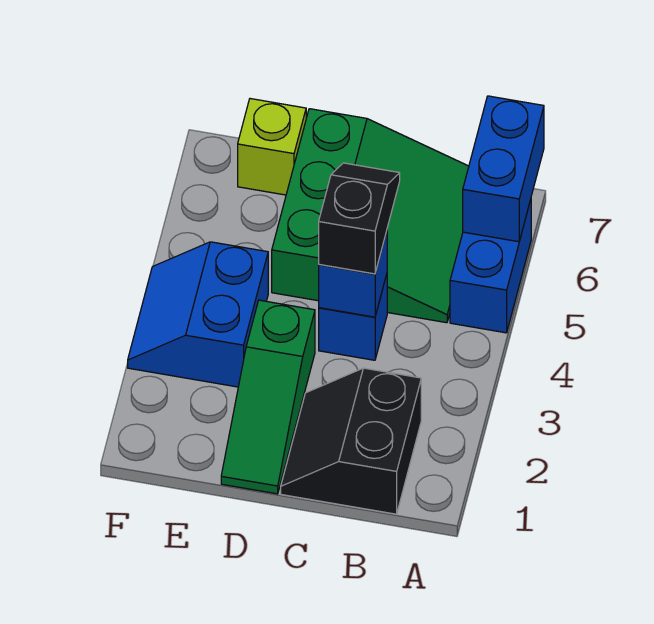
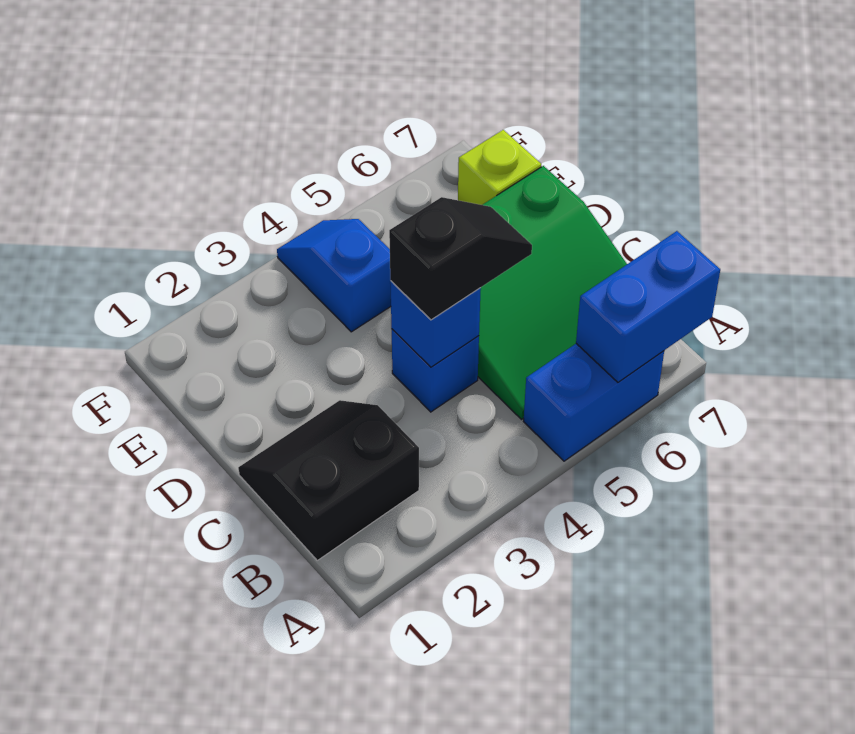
green 1x3 slope [221,300,315,494] -> none
blue 2x2 slope [128,242,268,387] -> blue 1x2 slope [277,219,391,332]

